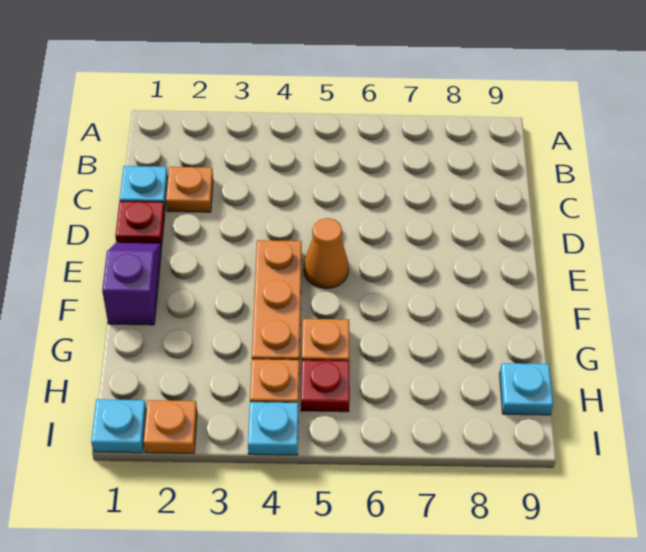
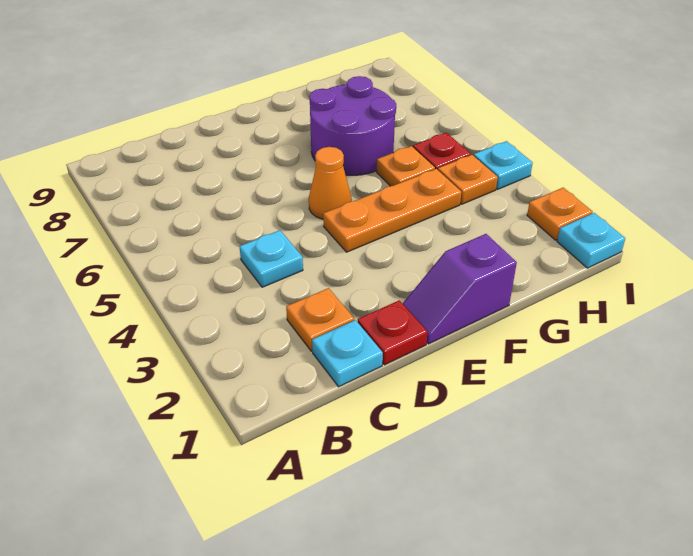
none -> purple 2x2 round brick [309,76,396,175]
cyan 1x1 plate [499,363,553,415] -> cyan 1x1 plate moved to [239,230,303,287]

